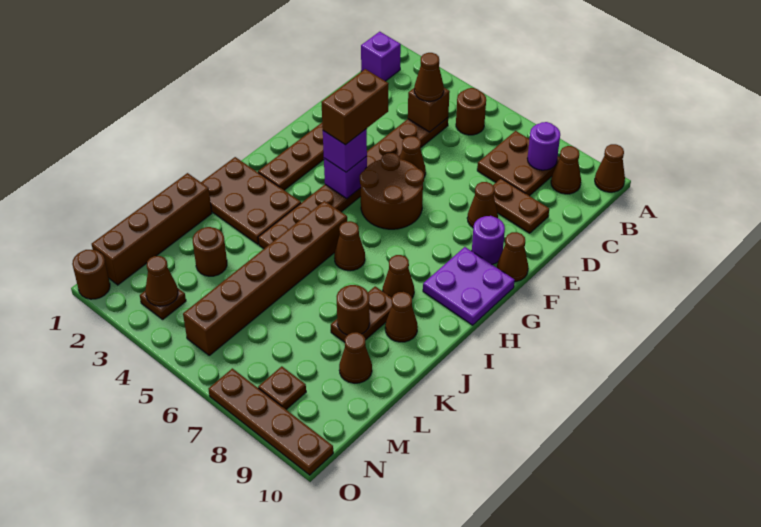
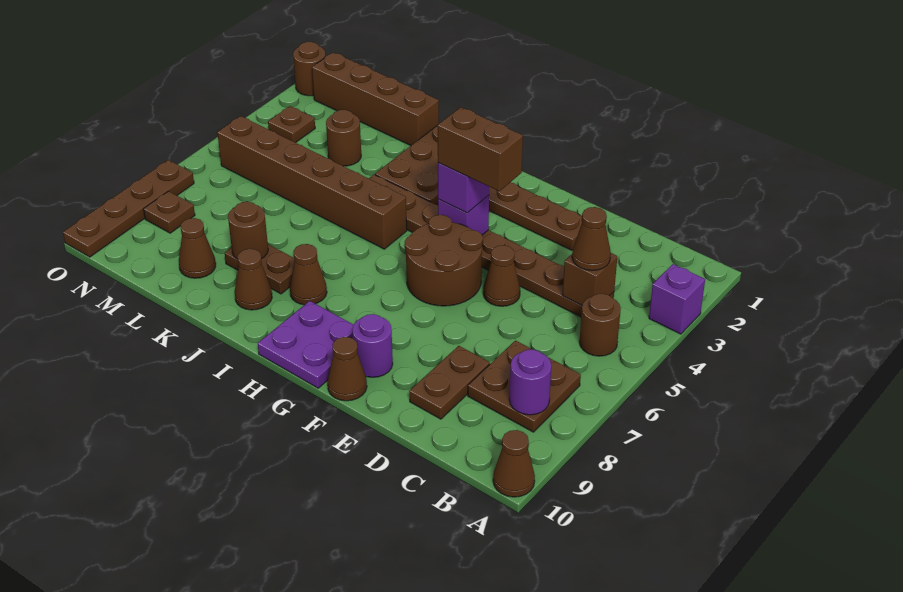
purple 1x1 brick [361,32,401,81] -> purple 1x1 brick moved to [649,264,705,334]
brown 1x1 cone [551,146,581,194] -> none
brown 1x1 cone [467,182,498,227] -> none
brown 1x1 cone [334,221,365,271] -> none
brown 1x1 cone [145,256,178,306] -> none

